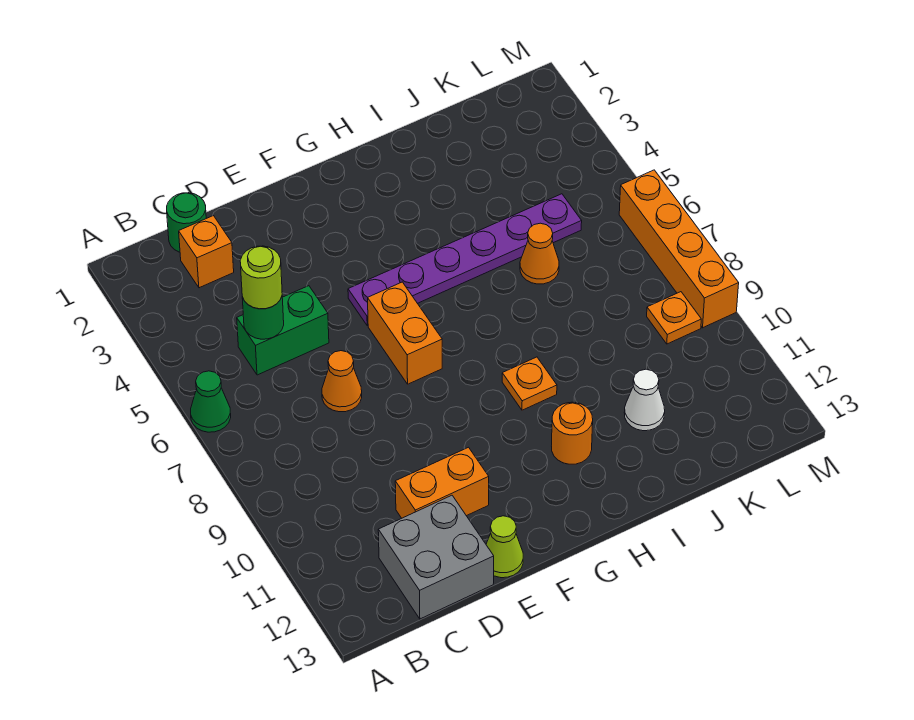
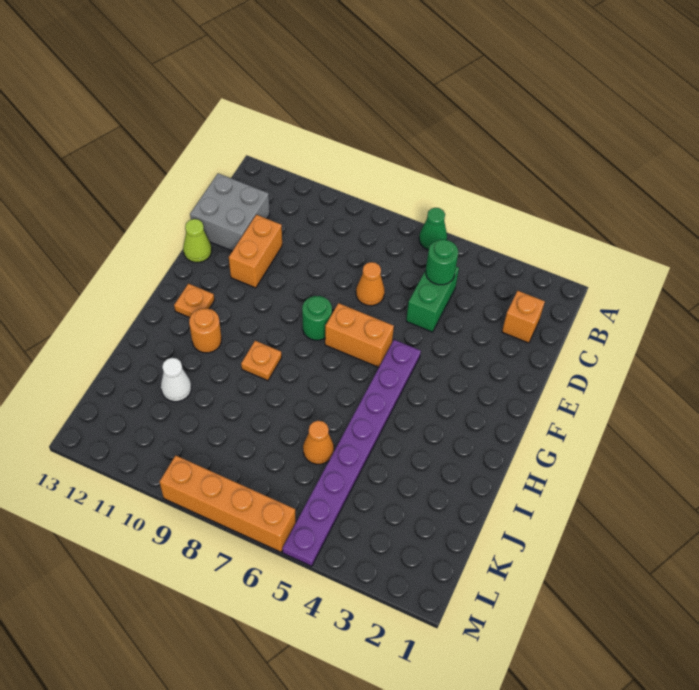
green 1x1 round brick [167,193,206,252] -> green 1x1 round brick moved to [302,296,332,340]
lime 1x1 round brick [240,246,282,309] -> none
purple 1x6 plate [348,194,582,326] -> purple 1x8 plate [282,340,421,566]
orange 1x1 plate [647,292,701,344] -> orange 1x1 plate moved to [174,284,214,318]

